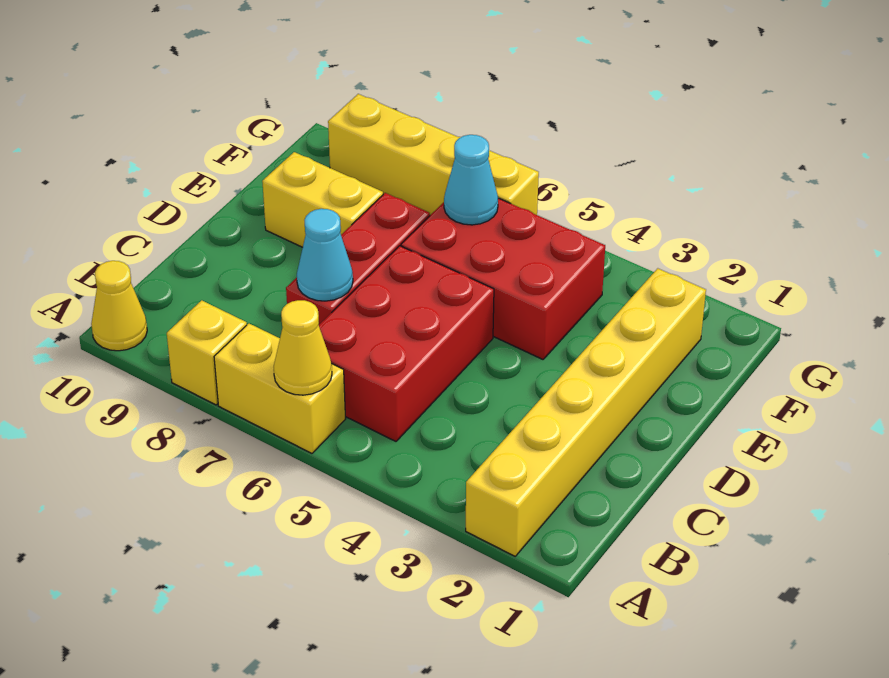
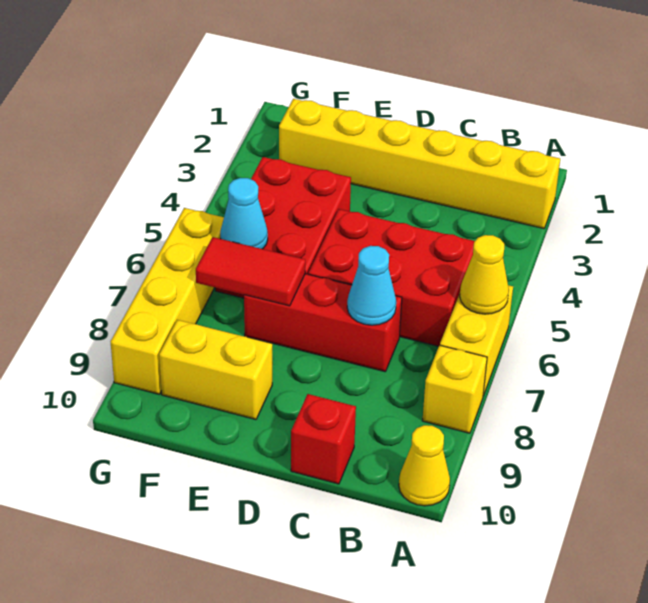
none -> red 1x1 brick [291,394,356,484]
none -> red 1x2 tile [196,237,305,306]
yellow 1x2 brick [262,152,383,247] -> yellow 1x2 brick turned to [159,320,272,420]

